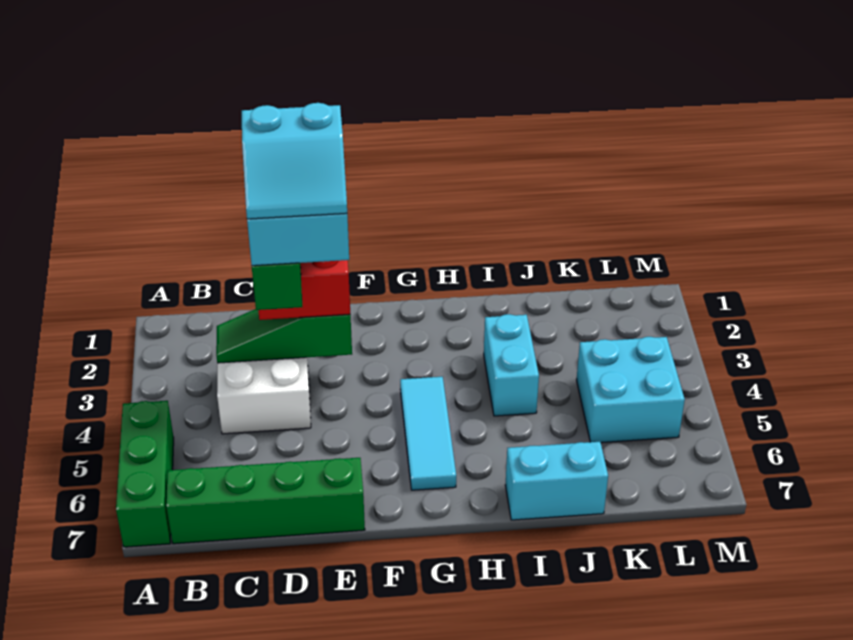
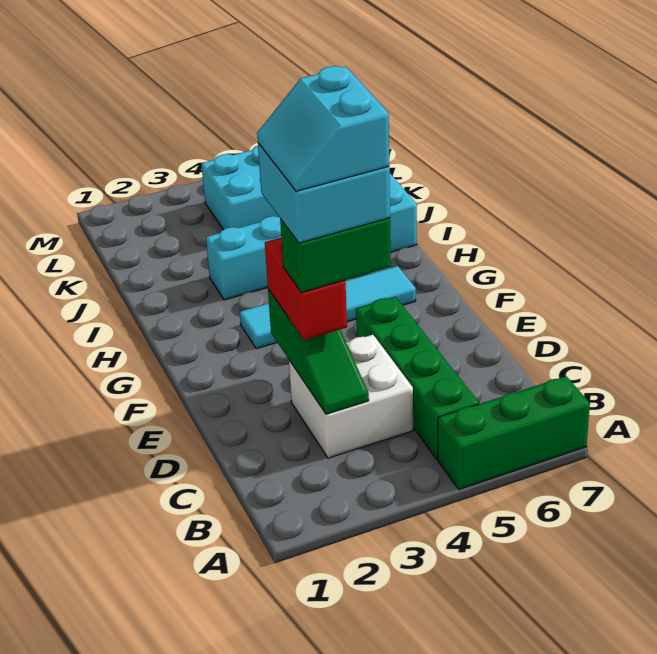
green 1x4 brick [166,458,365,544] -> green 1x4 brick moved to [356,297,479,459]
cyan 2x2 slope [242,103,347,219] -> cyan 2x2 slope turned to [257,66,389,191]
cyan 1x3 tile [400,377,456,490] -> cyan 1x4 tile [240,266,416,349]

